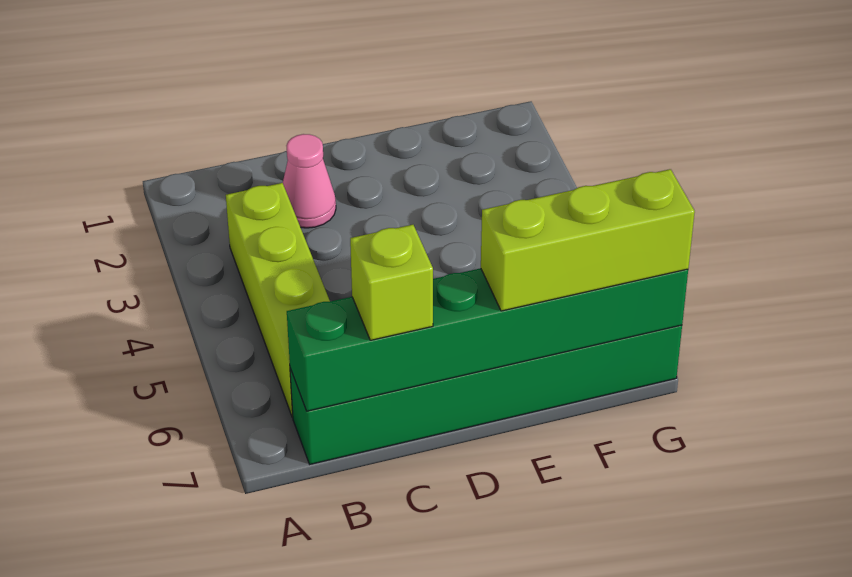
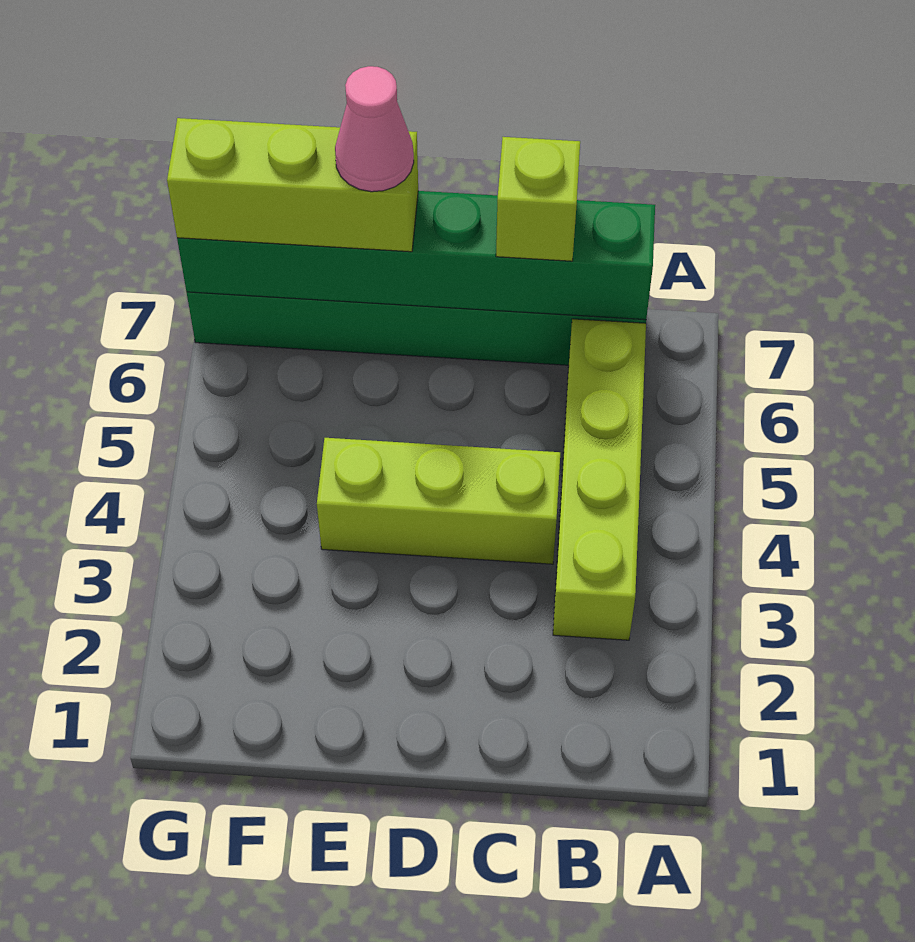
pink 1x1 cone [283,134,336,228] -> pink 1x1 cone moved to [335,66,414,192]
none -> lime 1x3 brick [317,438,560,564]

